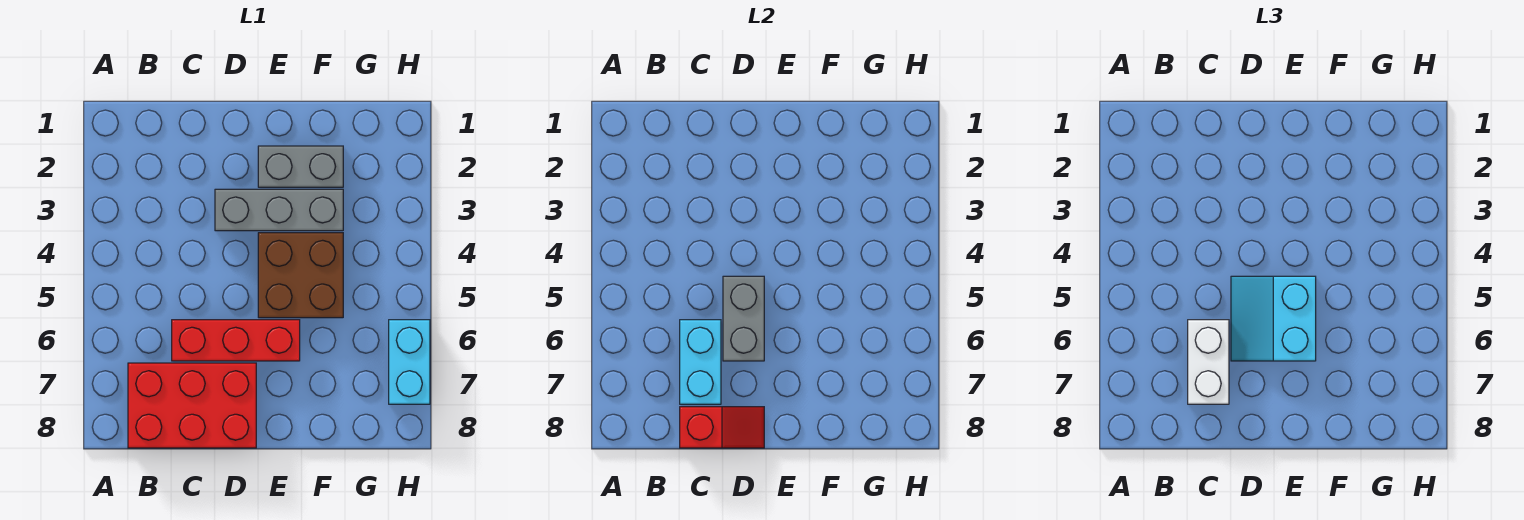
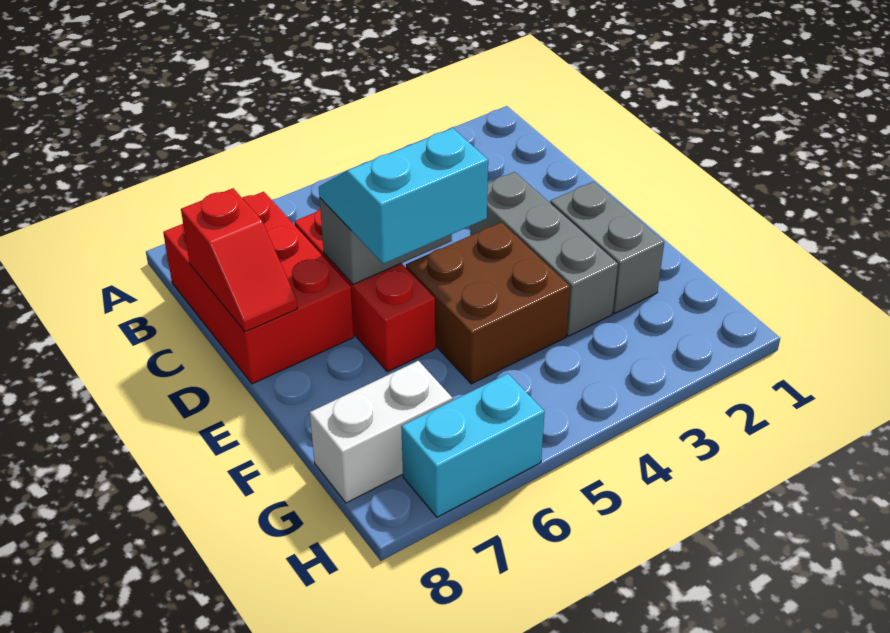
cyan 1x2 brick [680,320,721,404] -> none
white 1x2 brick [1188,320,1229,404] -> white 1x2 brick moved to [310,361,453,503]

